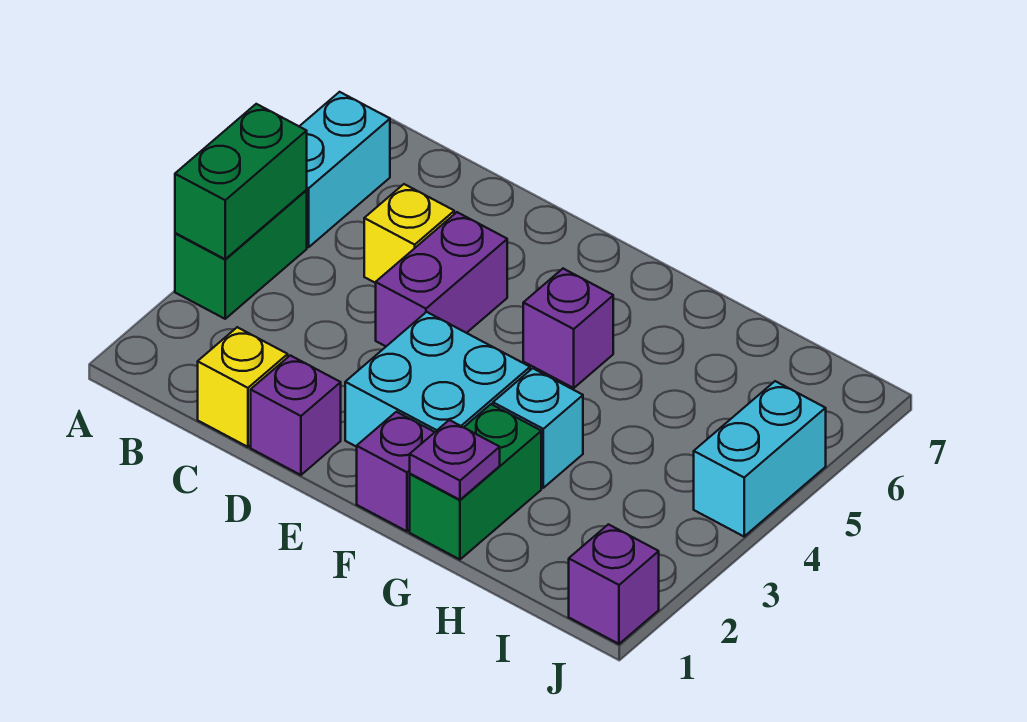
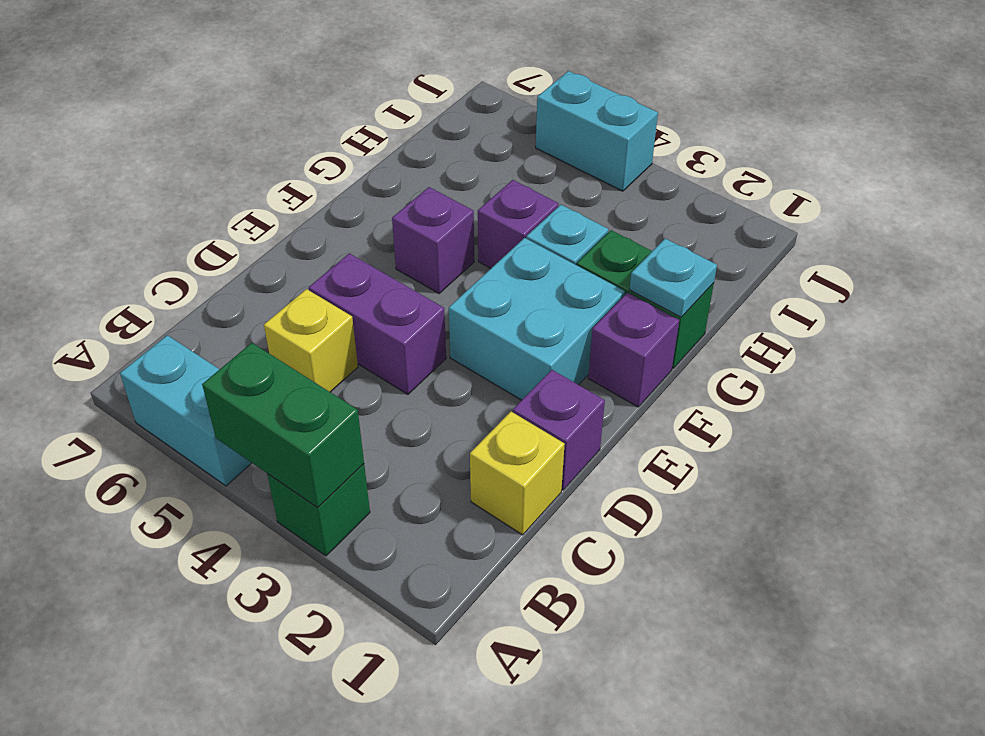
green 1x2 brick [175,190,307,319] -> green 1x1 brick [267,464,370,556]
purple 1x1 plate [410,420,500,500] -> cyan 1x1 plate [629,238,717,317]
purple 1x1 brick [569,524,659,644] -> purple 1x1 brick moved to [478,180,559,268]

